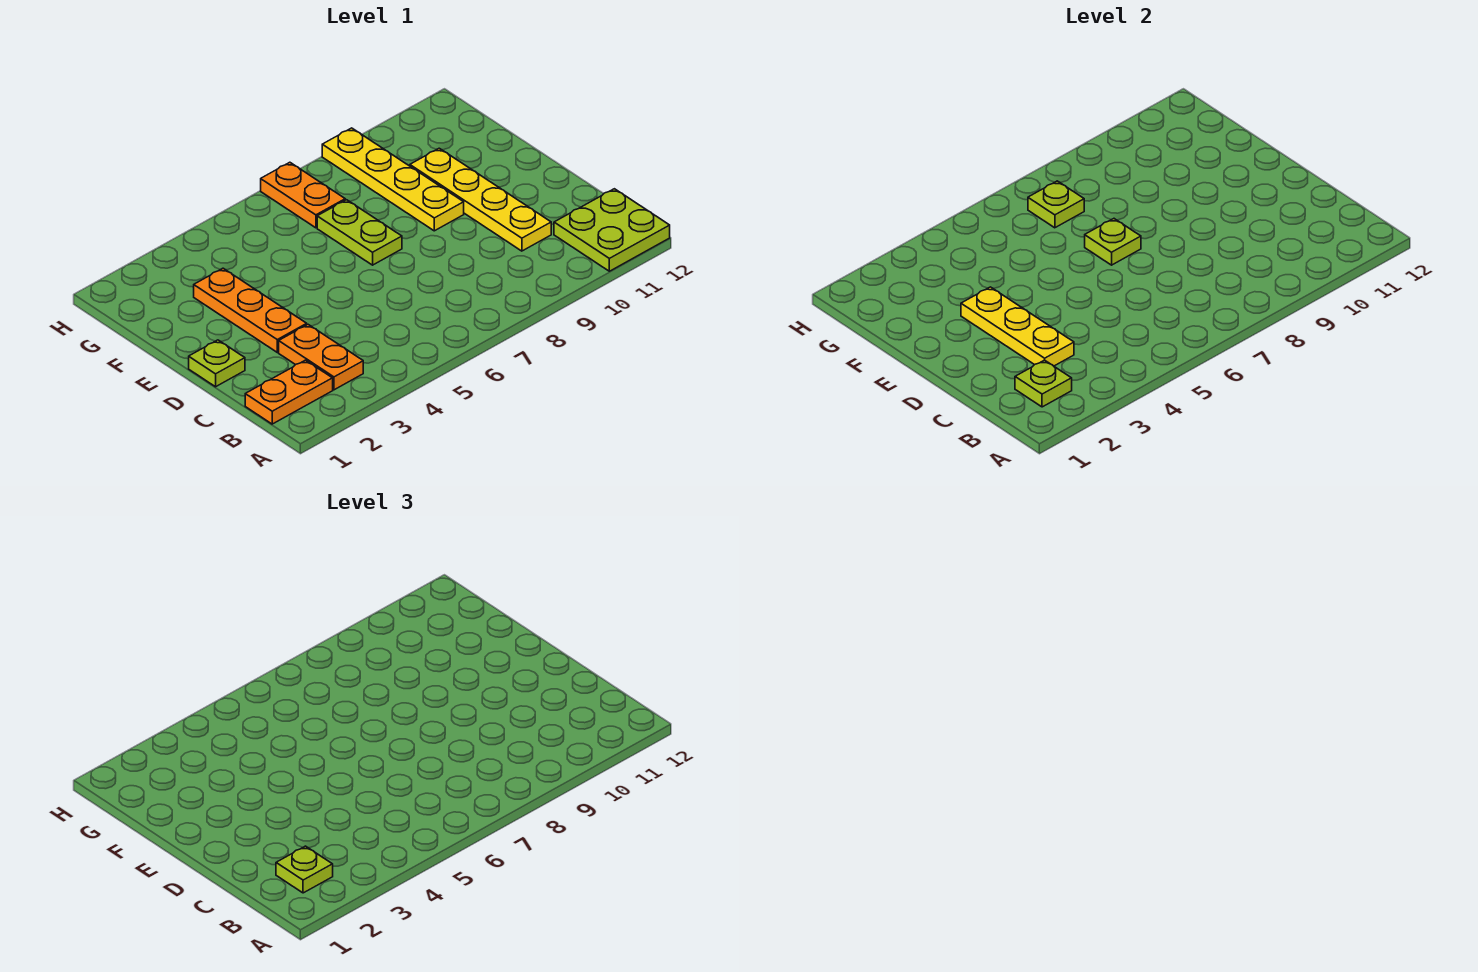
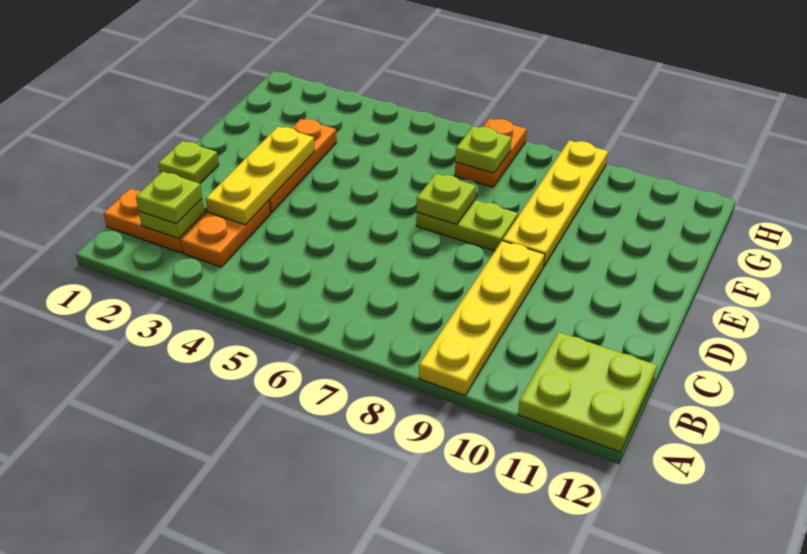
yellow 1x4 plate [410,148,551,251] -> yellow 1x4 plate moved to [419,241,545,395]
lime 1x2 plate [317,200,402,265] -> lime 1x2 plate turned to [416,200,518,251]

